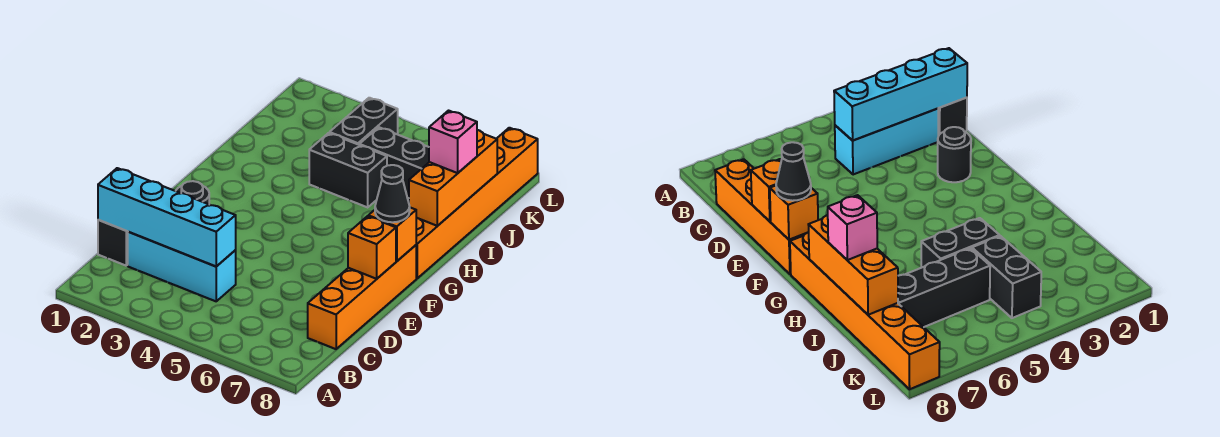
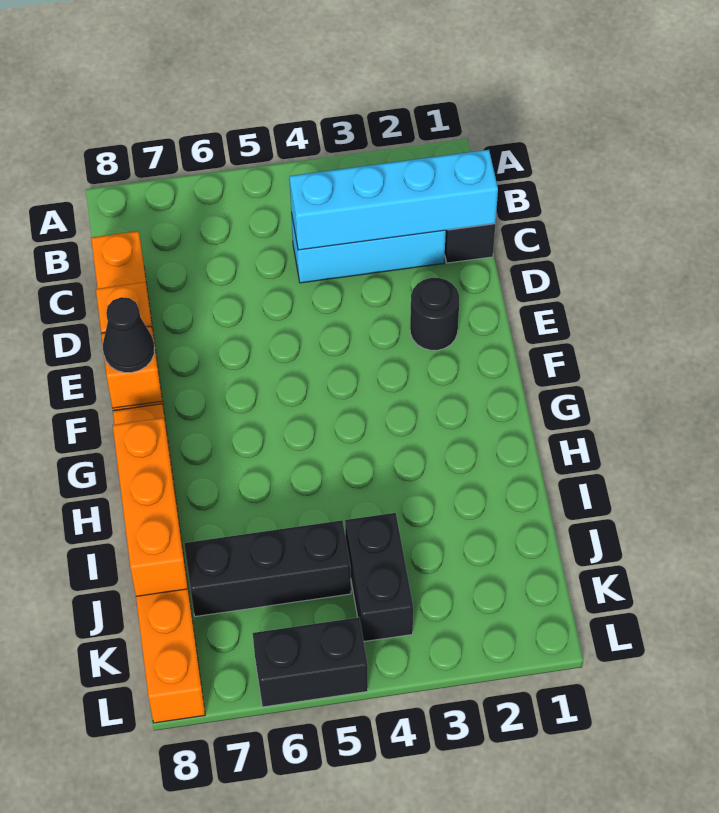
black 1x2 brick [309,133,387,207] -> black 1x2 brick moved to [253,617,368,707]
pink 1x1 brick [429,111,477,173] -> none

